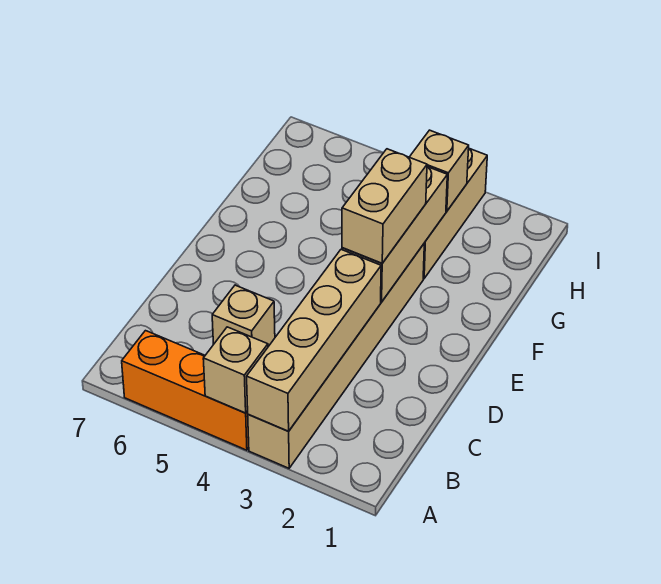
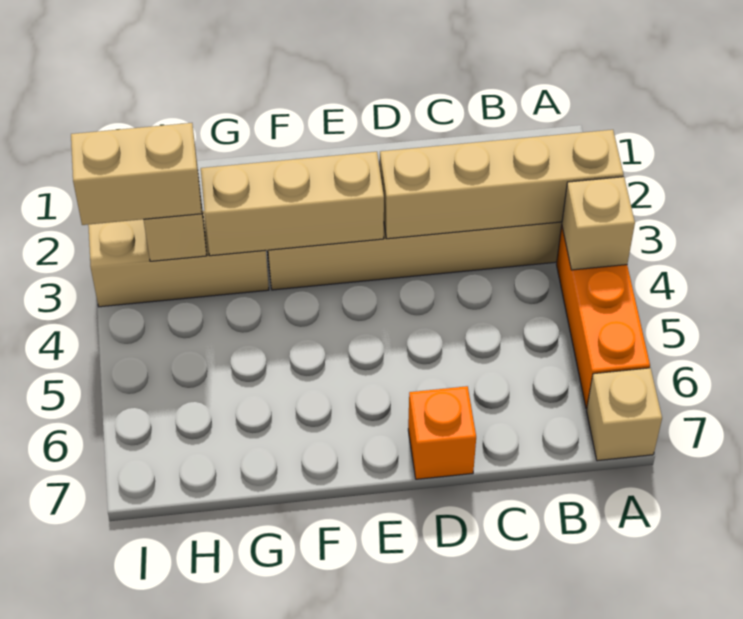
tan 1x1 brick [212,285,275,347] -> tan 1x1 brick moved to [587,368,662,461]
none -> orange 1x1 brick [408,386,476,479]
tan 1x2 brick [342,149,427,263] -> tan 1x2 brick moved to [71,123,202,225]

